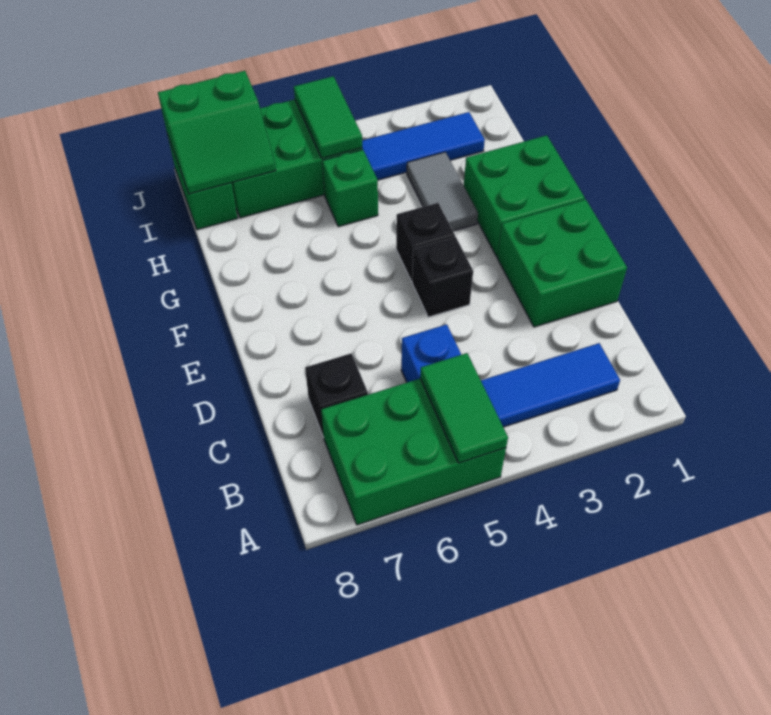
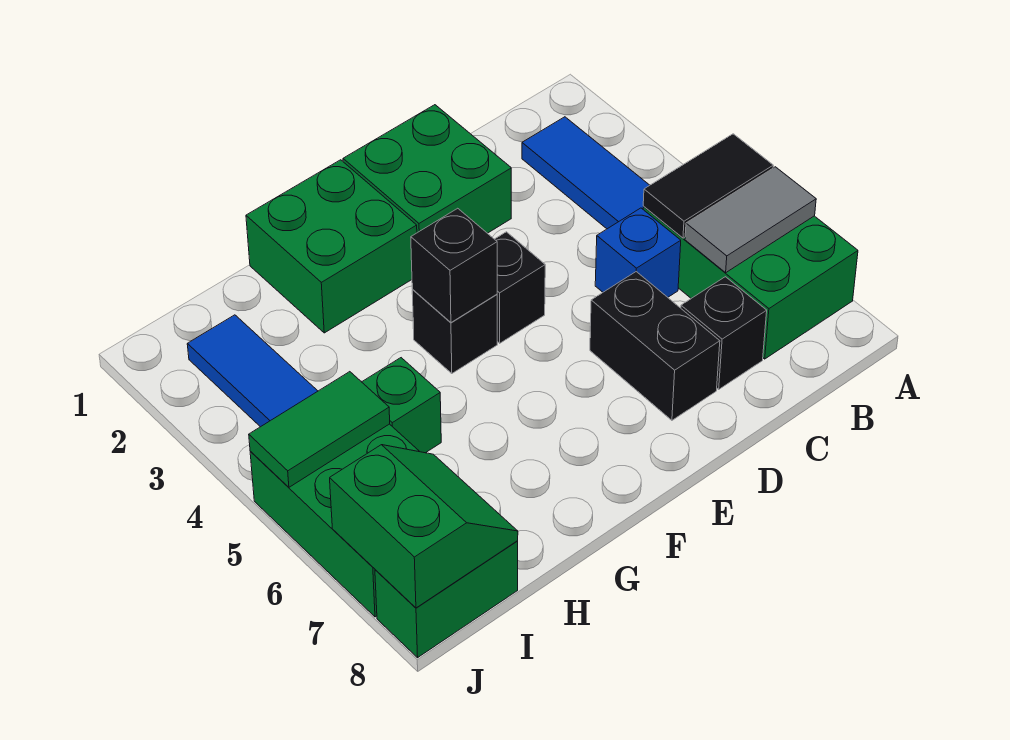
green 1x2 tile [420,353,508,463] -> black 1x2 tile [643,134,773,238]
none -> black 1x2 brick [590,272,720,420]
none -> black 1x1 brick [411,208,497,322]
grey 1x2 tile [407,152,478,231] -> grey 1x2 tile moved to [685,167,816,273]

